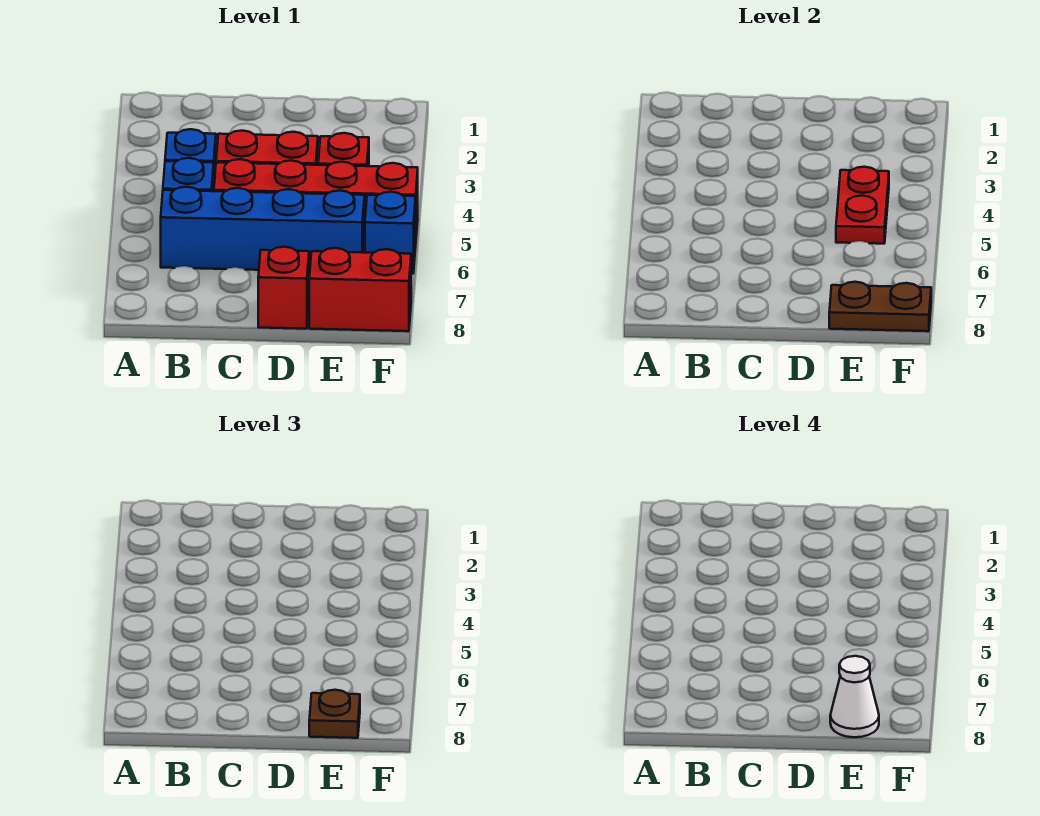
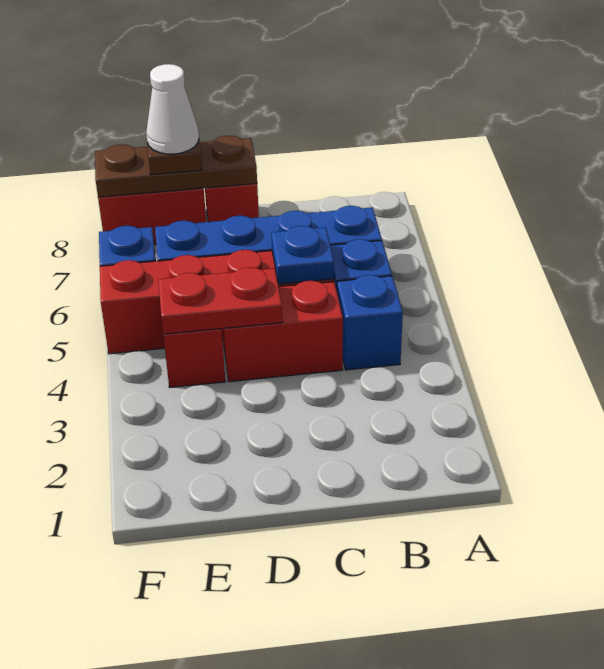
none -> blue 1x1 plate [272,226,334,284]
red 1x2 plate [836,167,889,244] -> red 1x2 plate turned to [158,267,282,334]
brown 1x2 plate [829,282,931,331] -> brown 1x3 plate [95,136,257,197]

